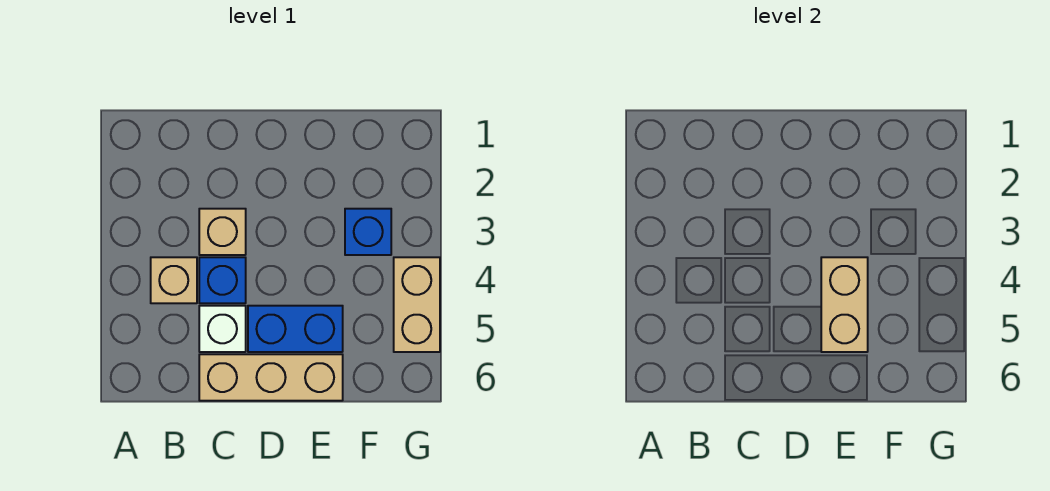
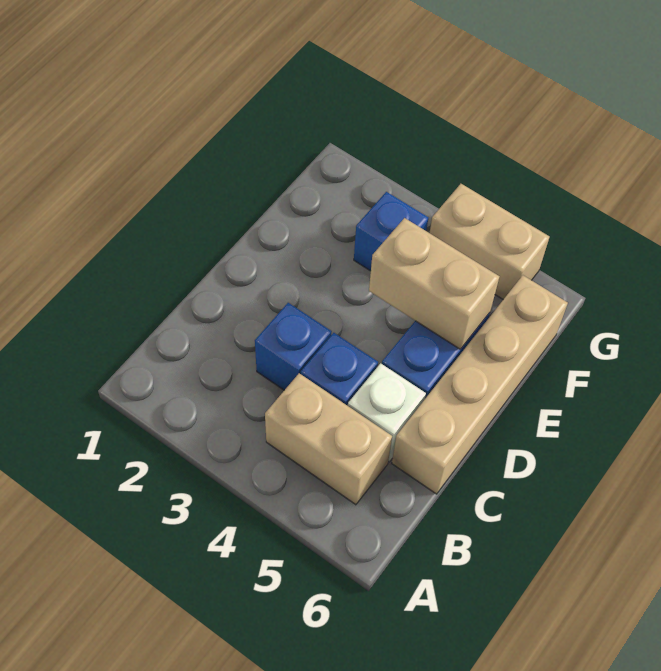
tan 1x1 brick [151,257,197,303] -> tan 1x2 brick [265,373,392,505]
tan 1x1 brick [199,209,246,255] -> blue 1x1 brick [255,303,332,390]
tan 1x3 brick [199,354,343,401] -> tan 1x4 brick [392,275,568,494]

